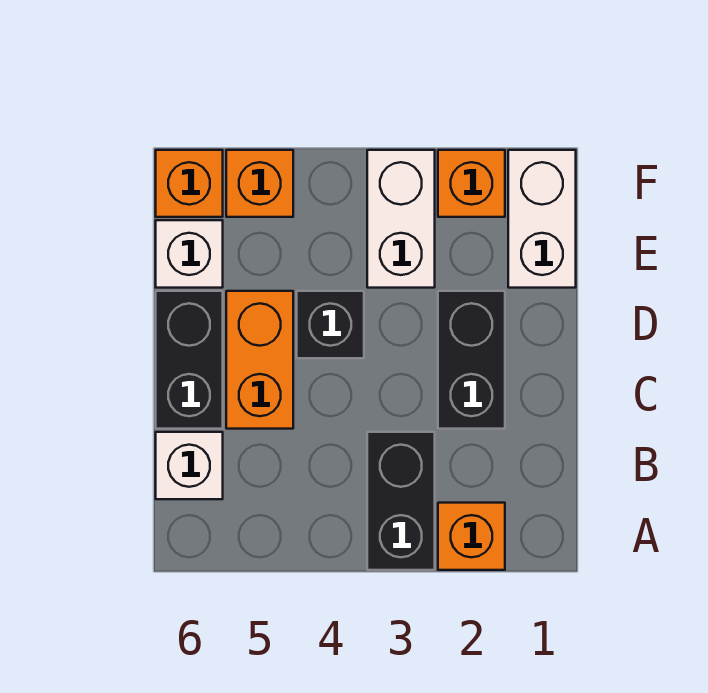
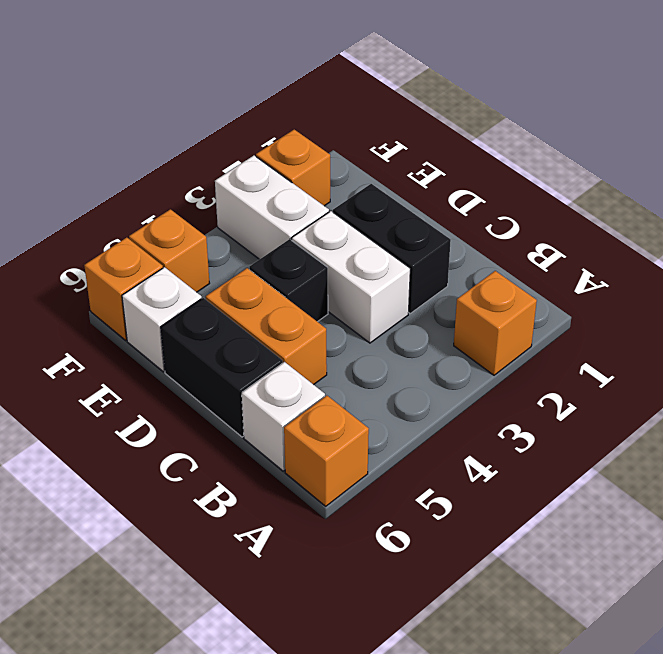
black 1x2 brick [367,432,435,570] -> none
none -> orange 1x1 brick [284,396,369,506]
white 1x2 brick [508,150,576,288] -> white 1x2 brick moved to [292,211,410,343]

